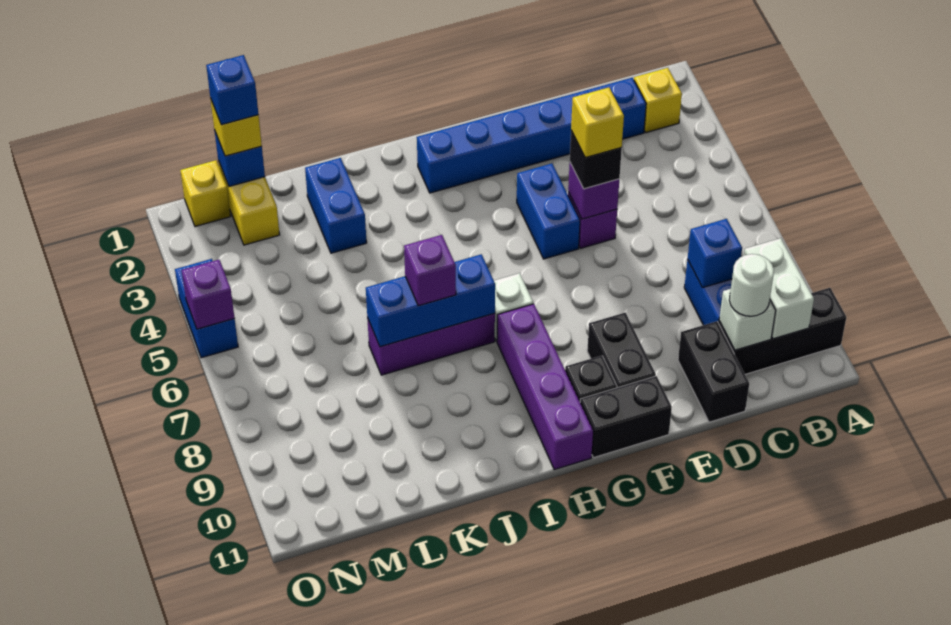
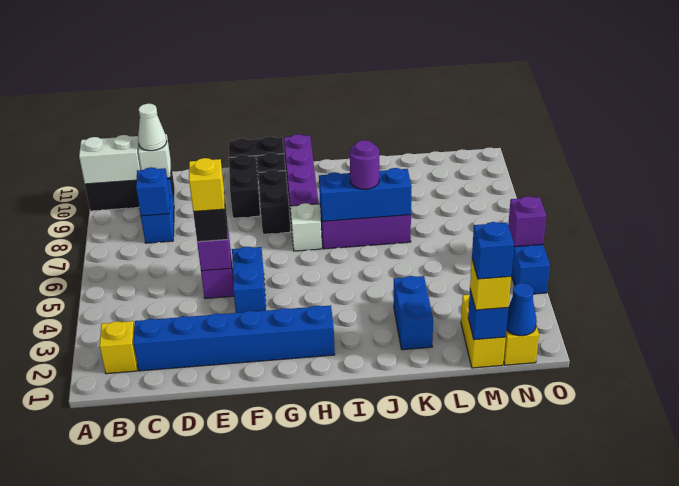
white 1x2 brick [744,238,814,339] -> white 1x2 brick turned to [79,135,141,184]
white 1x1 round brick [729,254,774,316] -> white 1x1 cone [138,104,167,151]
black 1x2 brick [678,321,749,422] -> black 1x2 brick moved to [258,170,291,234]
purple 1x1 brick [404,235,456,306] -> purple 1x1 round brick [350,140,379,189]
none -> blue 1x1 cone [506,283,537,336]

